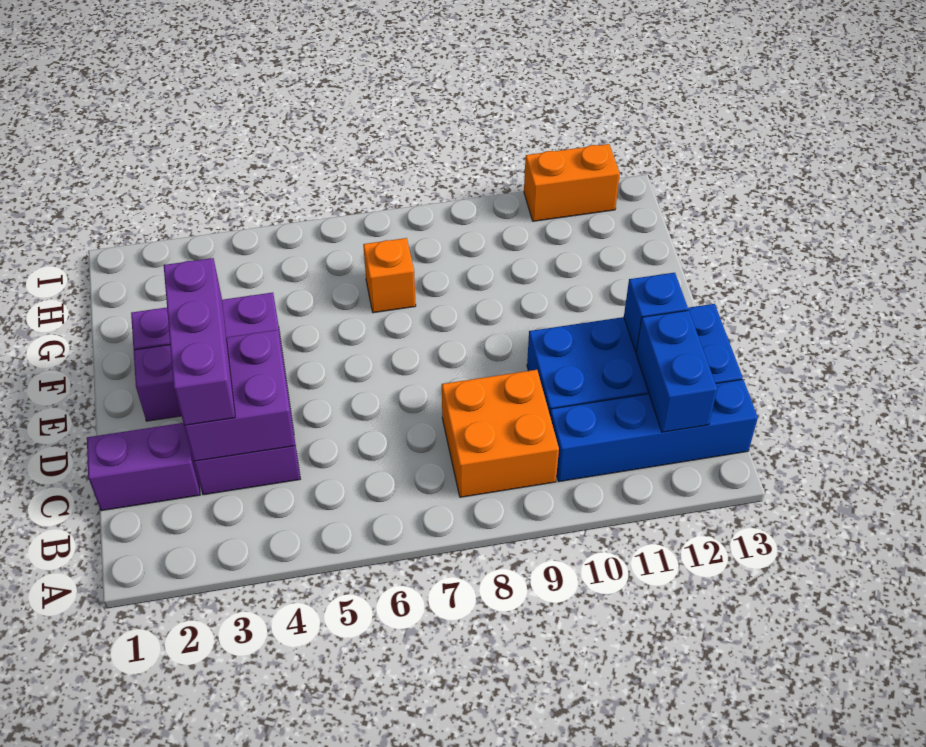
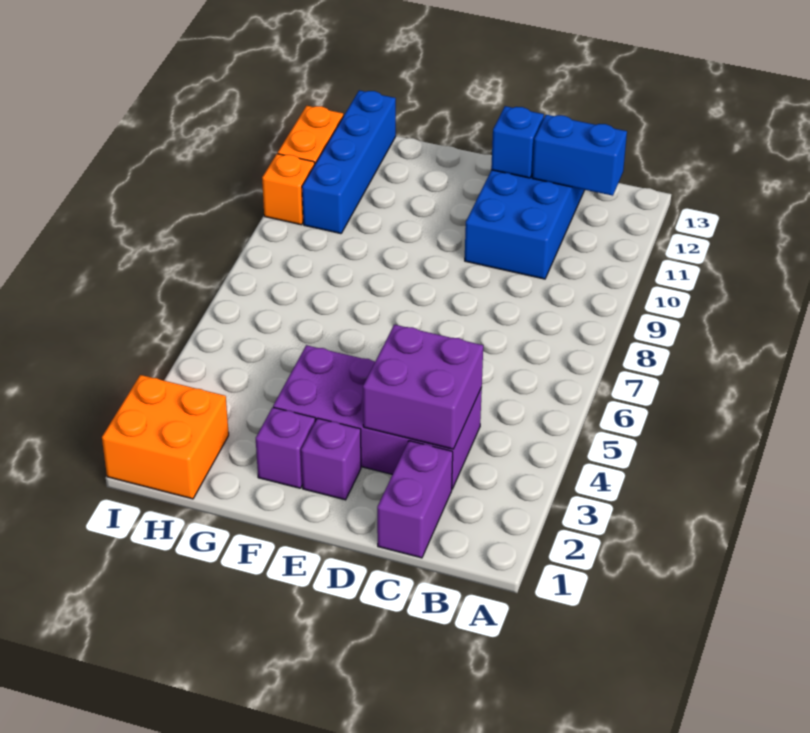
orange 2x2 brick [442,370,559,497] -> orange 2x2 brick moved to [102,375,229,499]
blue 1x4 brick [550,379,758,482] -> blue 1x4 brick moved to [302,90,396,234]
purple 1x3 brick [164,258,235,425] -> none
orange 1x1 brick [363,238,416,313] -> orange 1x1 brick moved to [262,154,315,225]

